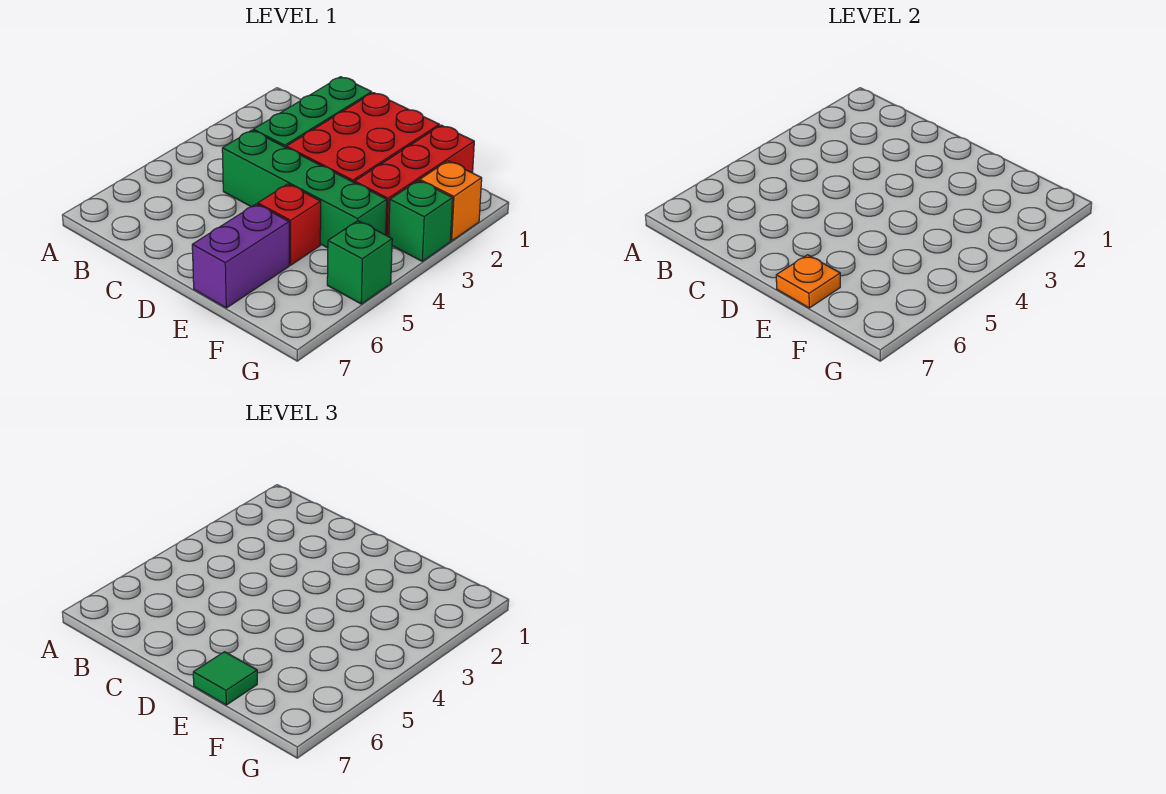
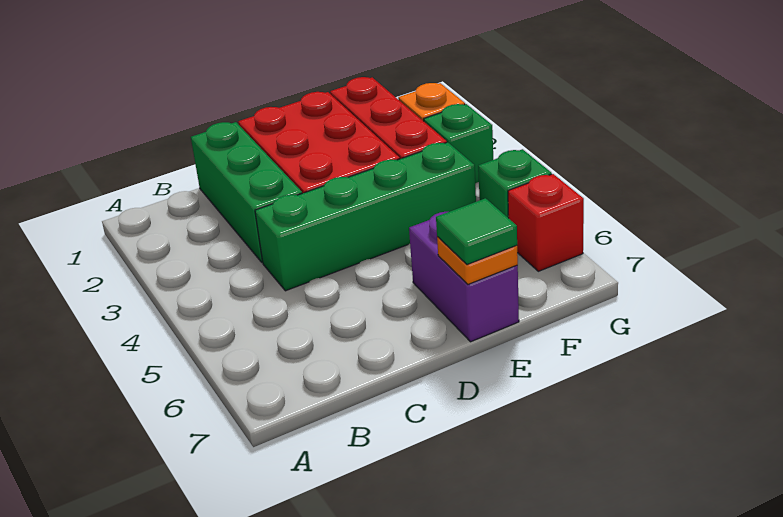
red 1x1 brick [258,184,321,265] -> red 1x1 brick moved to [508,174,584,271]

